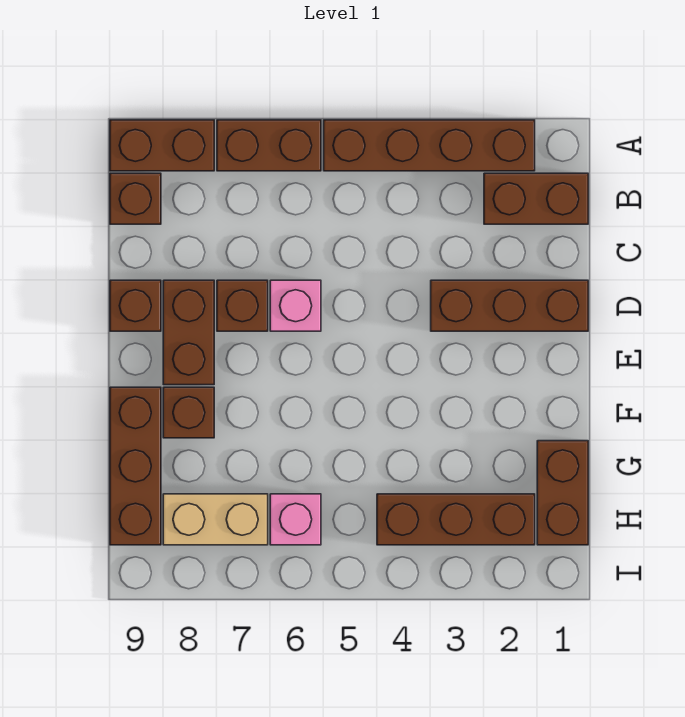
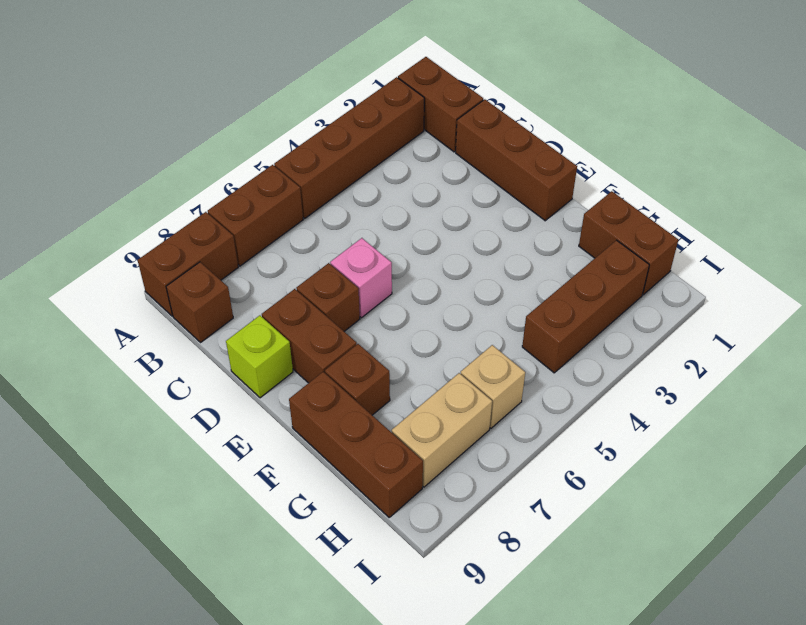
brown 1x2 brick [484,173,588,224] -> brown 1x2 brick turned to [398,57,483,152]
brown 1x3 brick [431,280,588,331] -> brown 1x3 brick turned to [456,99,577,221]
brown 1x1 brick [110,280,161,331] -> lime 1x1 brick [226,315,293,398]
pink 1x1 brick [270,494,321,545] -> tan 1x1 brick [461,345,525,428]

